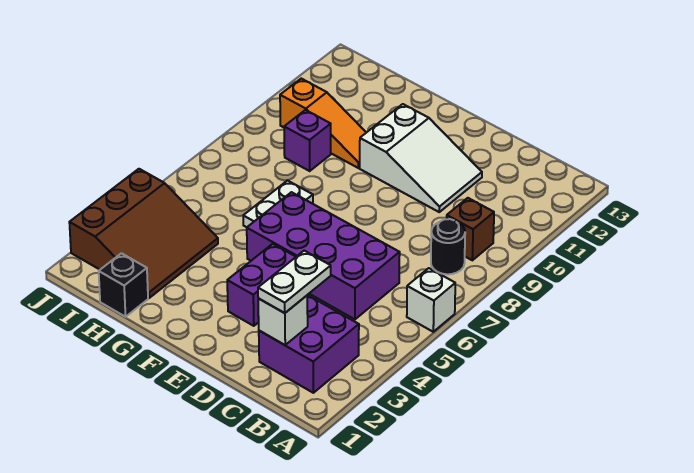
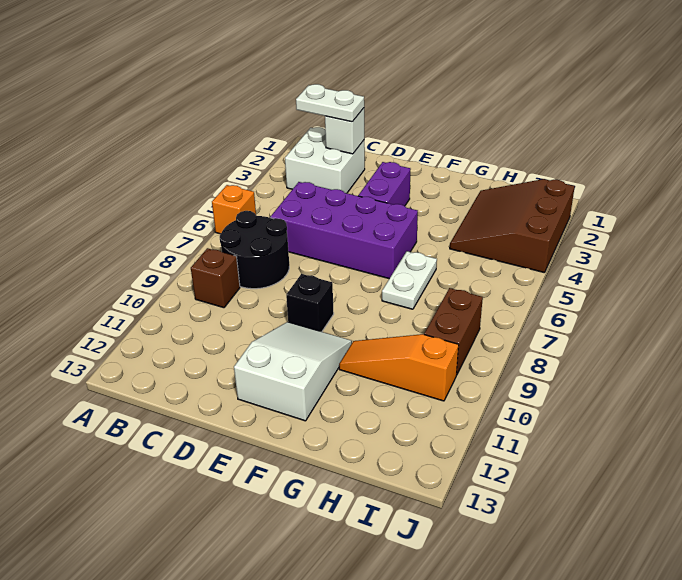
white 1x1 brick [407,268,455,332] -> orange 1x1 brick [212,185,256,234]
purple 2x2 brick [259,295,359,393] -> white 2x2 brick [285,127,365,193]
black 1x1 round brick [431,219,465,274] -> black 2x2 round brick [220,211,289,289]
white 1x2 plate [258,251,331,313] -> white 1x2 plate turned to [296,84,364,122]
white 2x3 slope [360,104,482,212] -> white 2x3 slope turned to [234,322,352,421]
black 1x1 brick [99,253,148,317] -> black 1x1 brick moved to [286,274,334,332]
purple 1x1 brick [284,110,331,171] -> none
none -> brown 1x2 brick [424,288,483,375]

